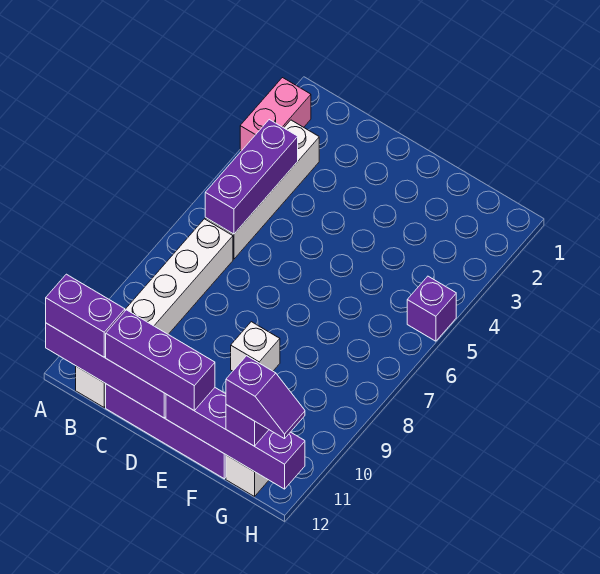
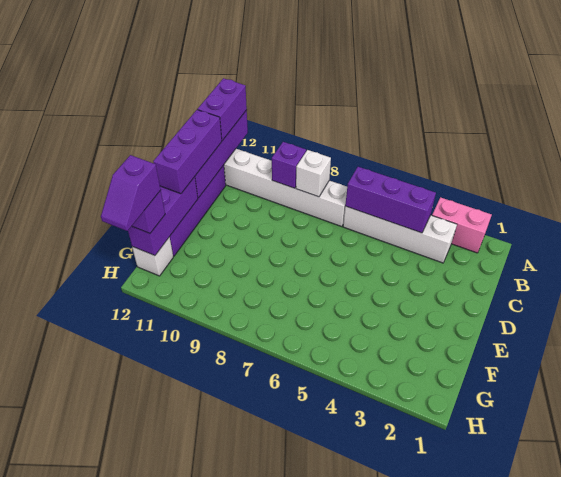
white 1x1 brick [231,322,280,371] -> white 1x1 brick moved to [296,150,331,197]
purple 1x4 brick [166,388,305,489] -> purple 1x3 brick [128,177,198,256]
purple 1x1 brick [407,276,456,341] -> purple 1x1 brick moved to [272,142,306,188]

